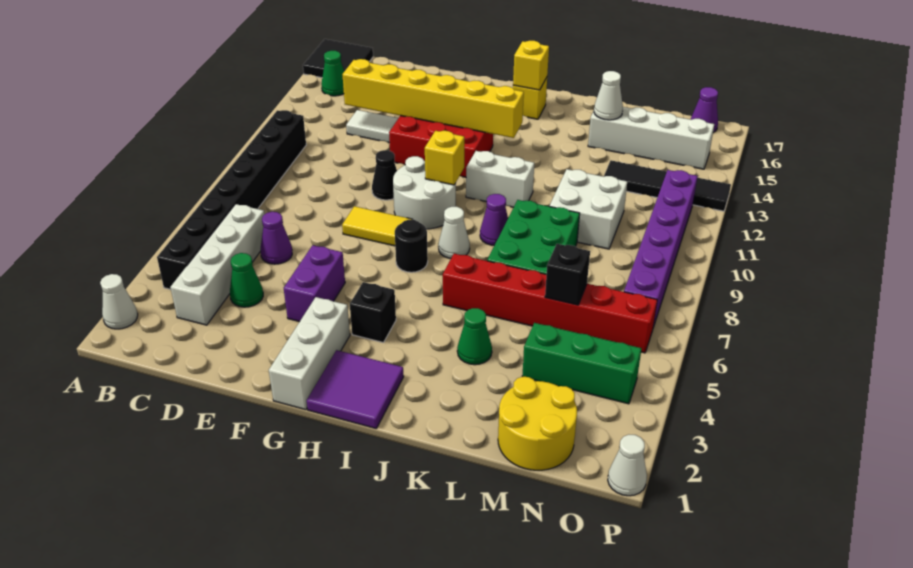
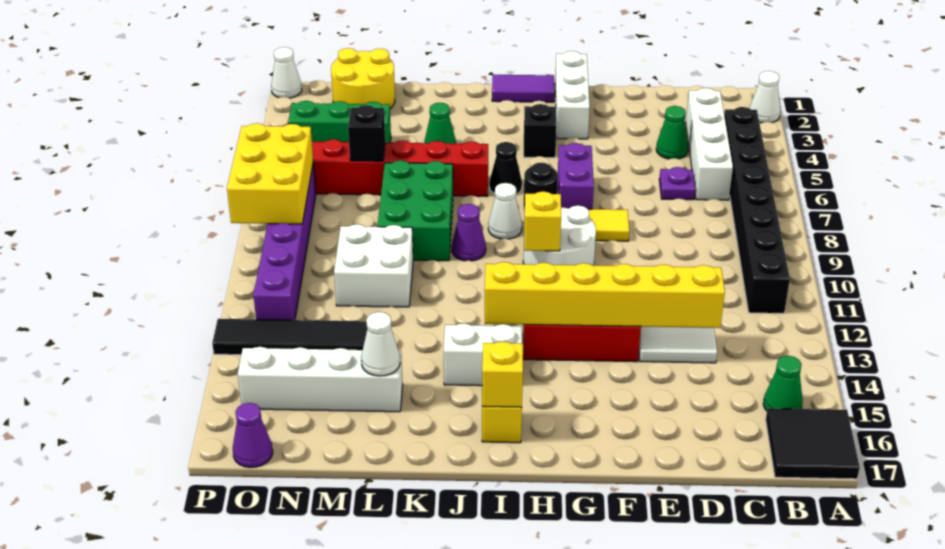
purple 1x1 cone [261,212,292,264] -> purple 1x1 plate [659,167,695,200]
purple 1x2 brick [284,245,345,322] -> purple 1x2 brick moved to [558,143,594,209]
black 1x1 cone [372,150,397,200] -> black 1x1 cone moved to [489,142,522,194]
purple 2x2 tile [307,350,404,428] -> purple 1x2 tile [492,75,554,102]
white 1x2 brick [466,151,534,207] -> white 1x2 brick moved to [444,323,522,386]
none -> yellow 2x3 brick [227,123,313,224]

